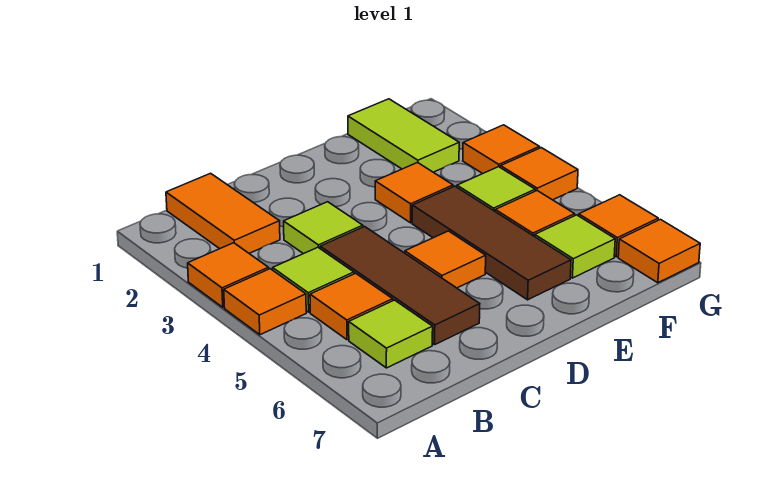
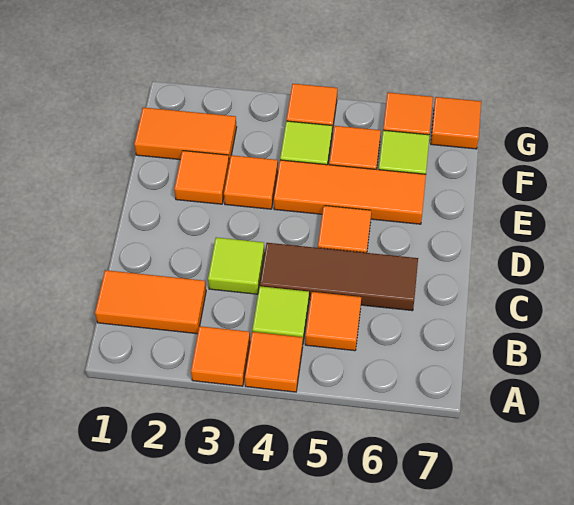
lime 1x1 tile [349,300,433,368] -> none
brown 1x3 tile [412,186,571,300] -> orange 1x3 tile [274,160,426,224]
lime 1x2 tile [348,99,459,172] -> orange 1x2 tile [134,107,237,163]
orange 1x1 tile [463,125,539,174] -> orange 1x1 tile moved to [174,151,229,204]

